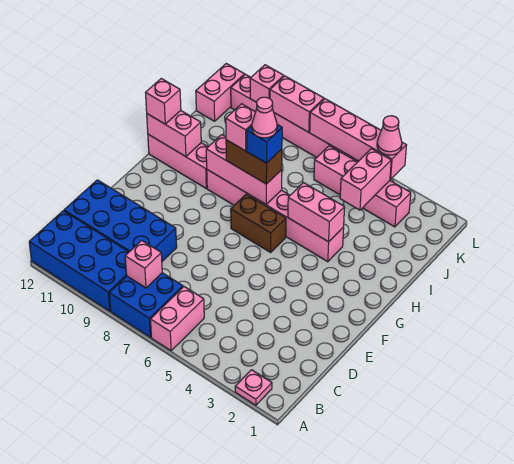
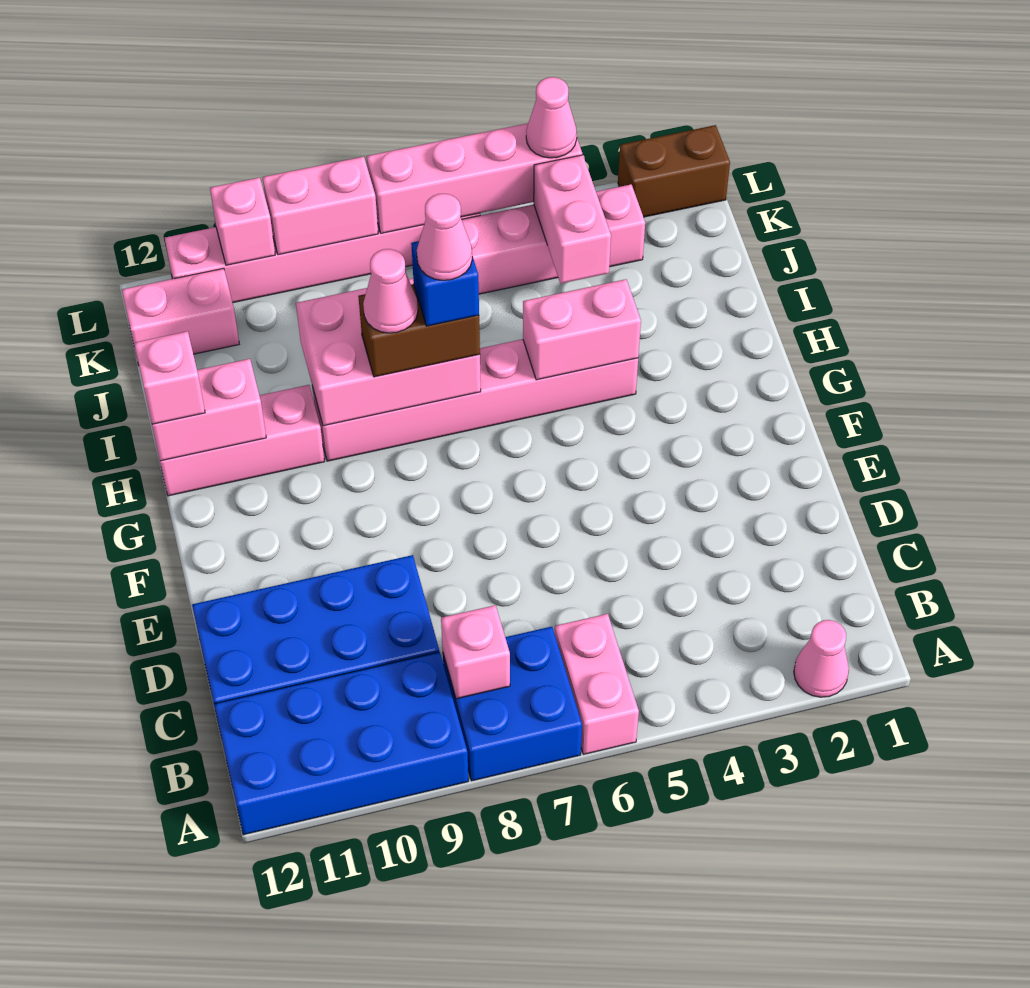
pink 1x1 plate [235,370,272,405] -> pink 1x1 cone [794,620,849,697]
brown 1x2 brick [231,194,286,252] -> brown 1x2 brick moved to [618,125,730,217]
pink 1x3 brick [206,135,282,204] -> pink 2x3 brick [296,278,481,426]
pink 1x1 brick [226,104,255,151] -> pink 1x1 cone [363,249,418,333]
pink 1x2 brick [196,63,245,121] -> pink 1x2 brick turned to [122,268,239,365]

